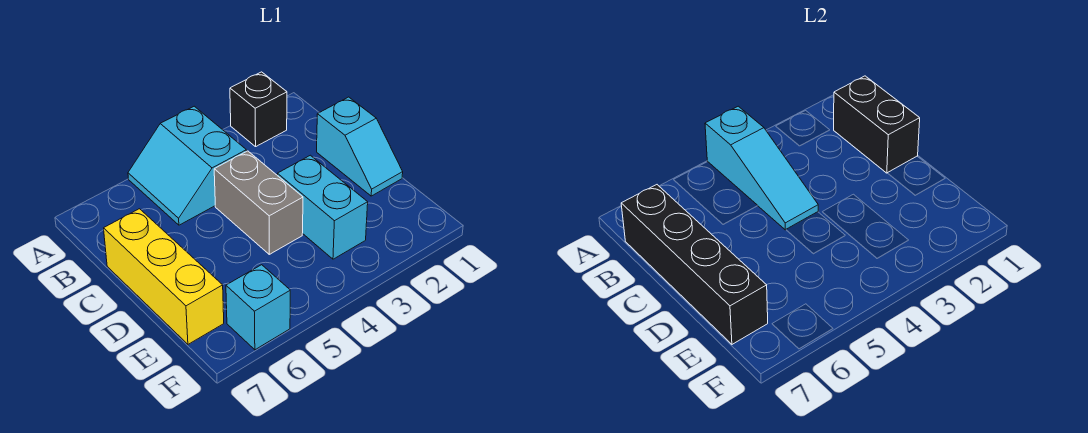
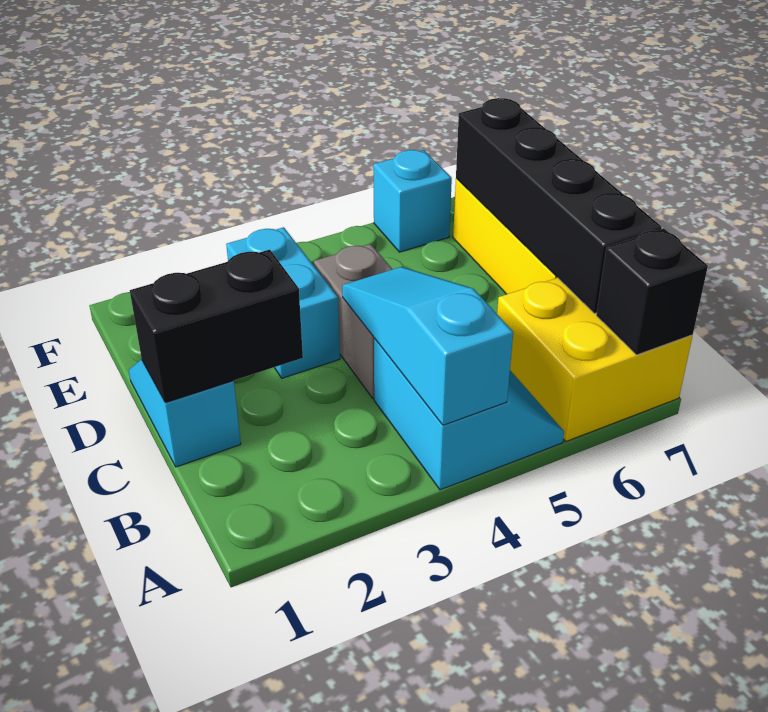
black 1x1 brick [230,72,287,147] -> black 1x1 brick moved to [596,229,708,355]
none -> yellow 2x2 brick [497,278,693,441]
black 1x2 brick [834,76,920,173] -> black 1x2 brick turned to [130,250,303,403]

